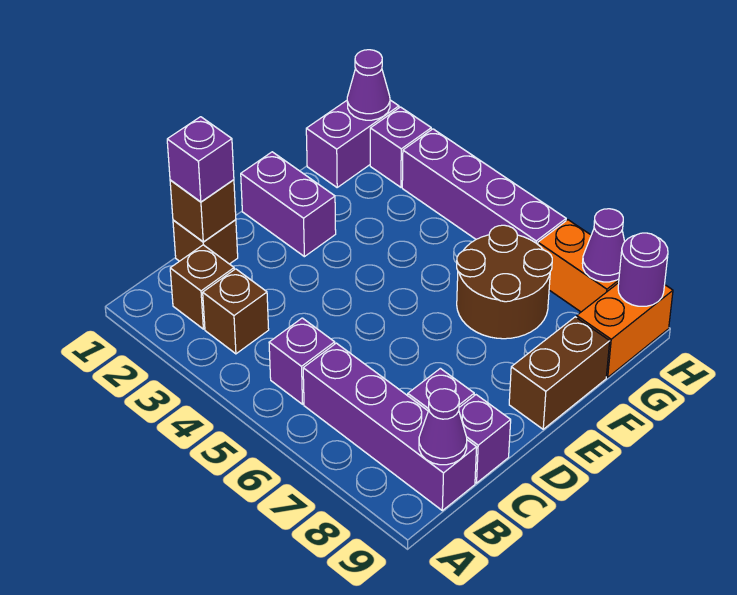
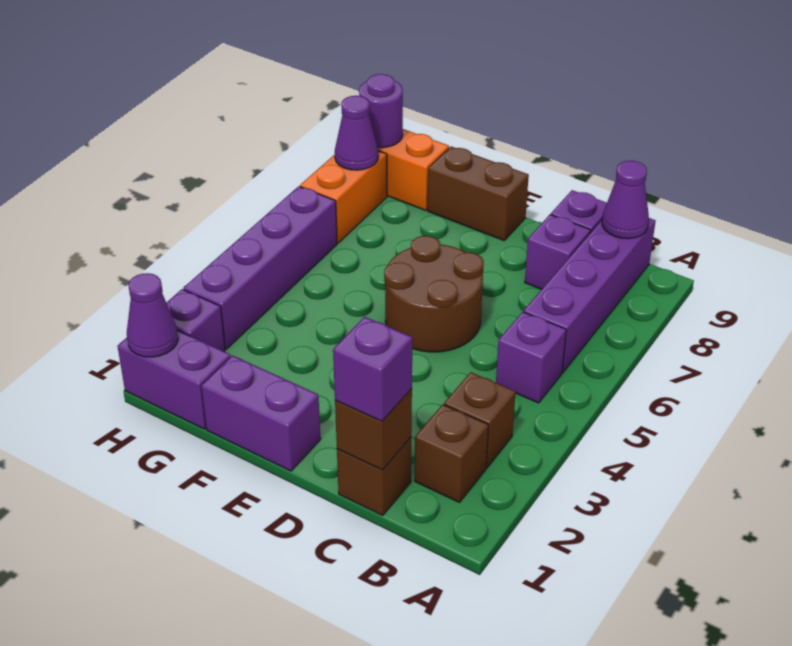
purple 1x2 brick [241,152,336,257] -> purple 1x2 brick turned to [202,356,321,471]
brown 2x2 round brick [457,225,552,339] -> brown 2x2 round brick moved to [384,236,484,352]

